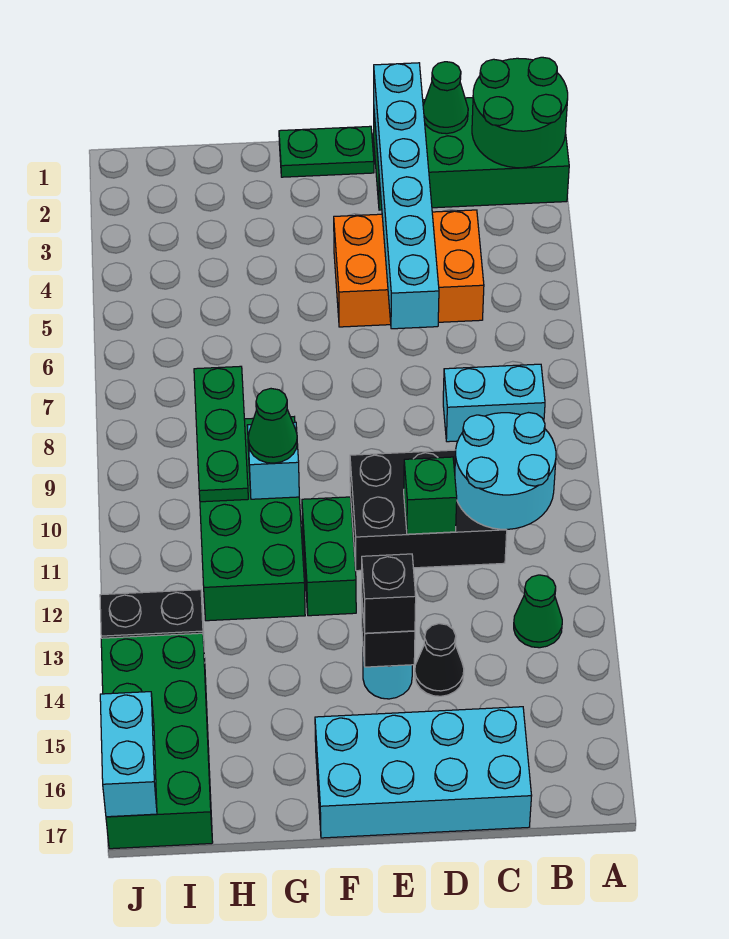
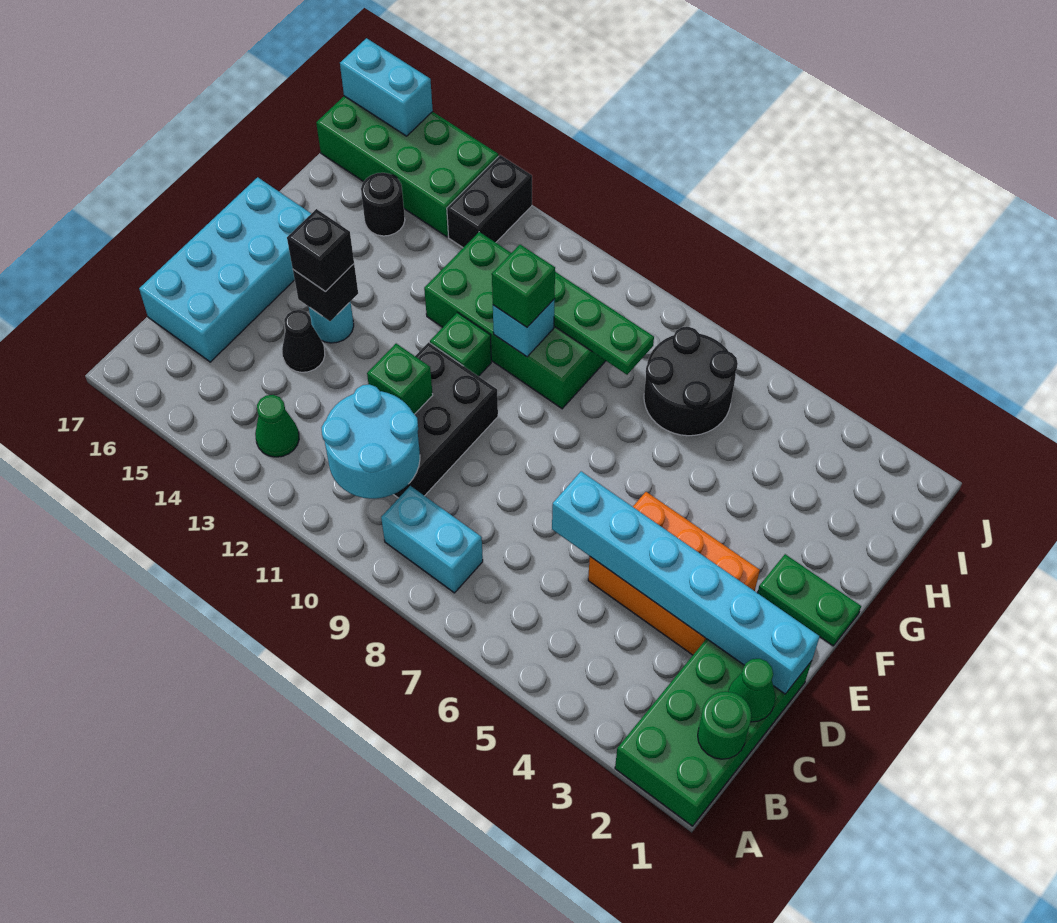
green 2x2 round brick [472,57,568,168] -> green 1x1 round brick [698,692,751,759]
cyan 1x2 brick [443,364,545,442] -> cyan 1x2 brick turned to [381,486,483,593]
orange 2x3 brick [334,210,484,327] -> orange 2x3 brick turned to [588,492,760,655]
green 1x2 plate [279,126,374,177] -> green 1x2 plate turned to [758,554,861,646]
green 1x2 brick [302,497,356,616] -> green 1x1 brick [430,312,491,376]
green 1x1 cone [248,389,297,463] -> green 1x1 brick [492,245,555,327]
none -> black 2x2 round brick [644,327,738,436]
none -> black 1x1 round brick [361,173,405,236]

